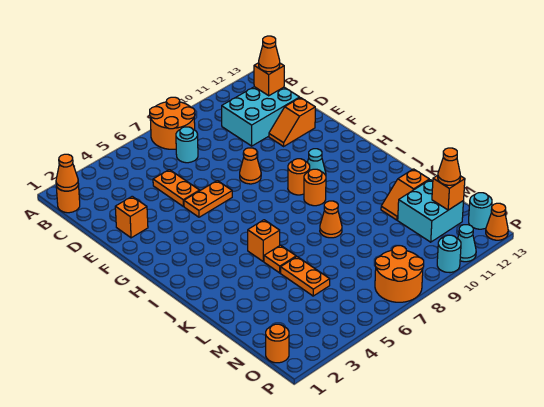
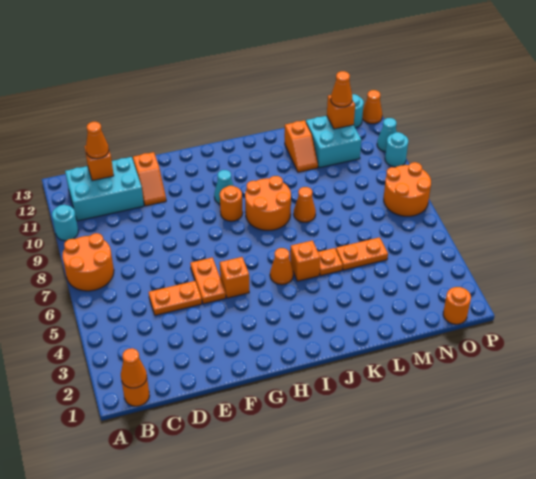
cyan 1x1 round brick [176,127,198,163] -> cyan 1x1 round brick moved to [52,205,78,241]
cyan 2x3 brick [222,87,300,146] -> cyan 2x3 brick turned to [65,157,144,221]
orange 1x1 brick [115,196,148,238] -> orange 1x1 brick moved to [220,257,249,298]
orange 1x1 cone [240,148,261,184] -> orange 1x1 cone moved to [270,248,293,285]
orange 1x1 round brick [304,169,326,206] -> orange 2x2 round brick [245,176,291,230]

